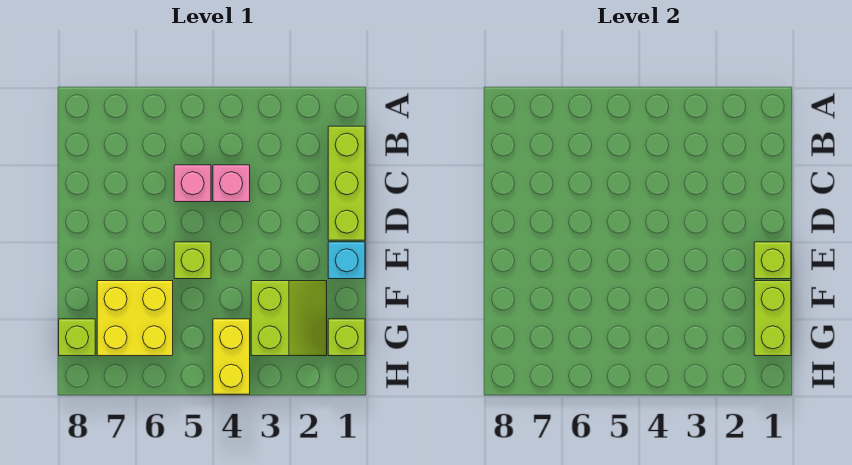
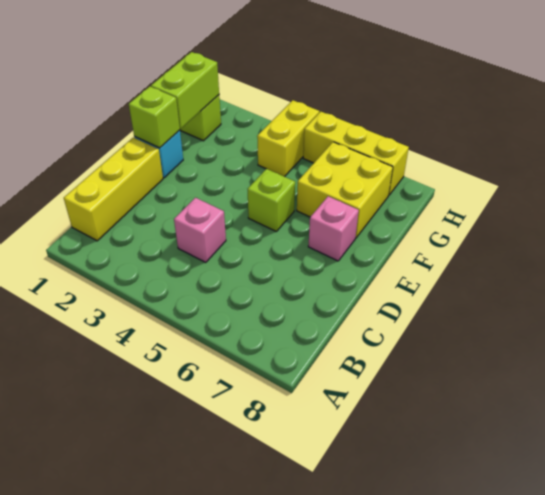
lime 1x3 brick [328,126,365,240] -> yellow 1x3 brick [64,138,163,241]
pink 1x1 brick [174,165,211,202] -> pink 1x1 brick moved to [308,196,359,261]
lime 2x2 slope [251,281,327,356] -> none
lime 1x1 brick [59,319,95,356] -> none
none -> yellow 1x3 brick [303,112,409,195]

